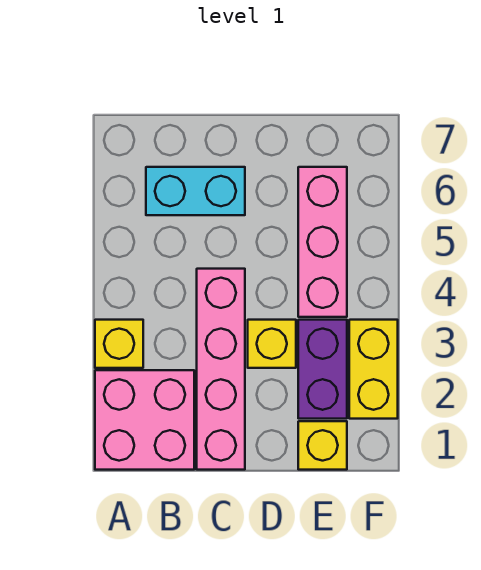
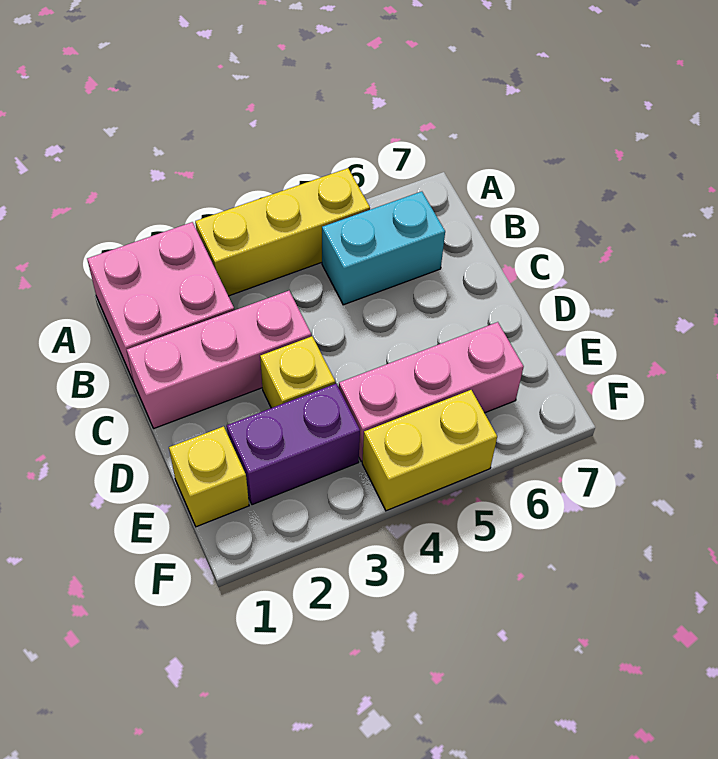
yellow 1x1 brick [95,320,143,368] -> yellow 1x3 brick [195,168,370,296]
cyan 1x2 brick [146,167,245,215] -> cyan 1x2 brick turned to [322,192,445,305]
pink 1x4 brick [197,269,245,470] -> pink 1x3 brick [127,291,311,428]
yellow 1x2 brick [349,320,398,419] -> yellow 1x2 brick moved to [362,390,497,511]

